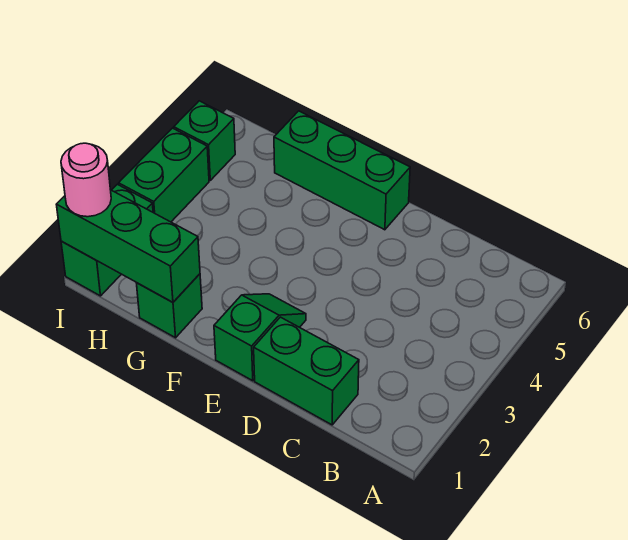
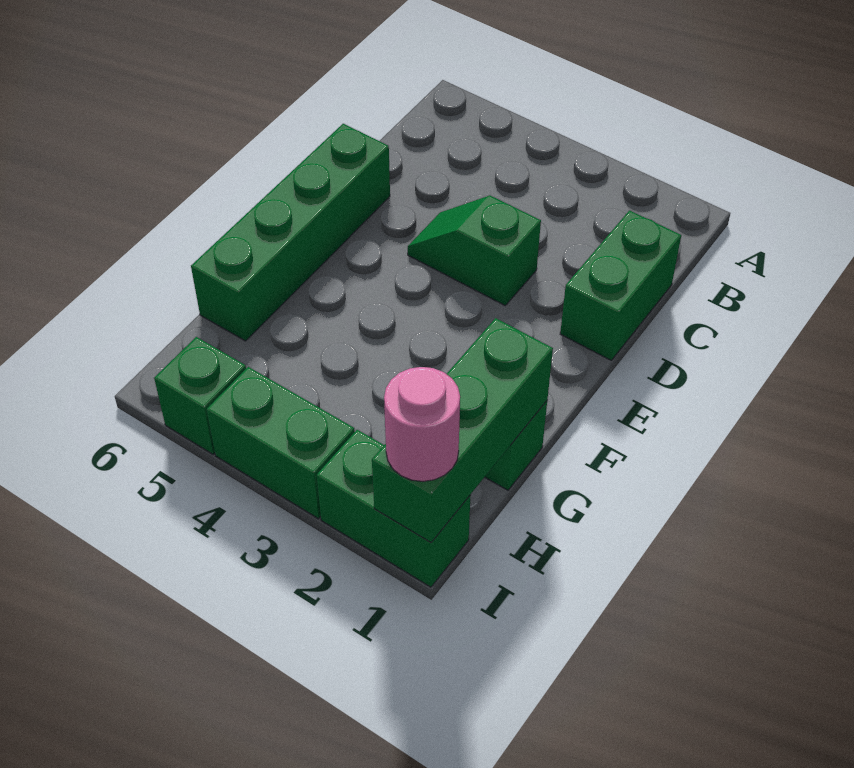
green 1x2 slope [214,294,306,381] -> green 1x2 slope moved to [408,195,541,305]
green 1x3 brick [274,111,410,230] -> green 1x4 brick [191,124,390,341]

